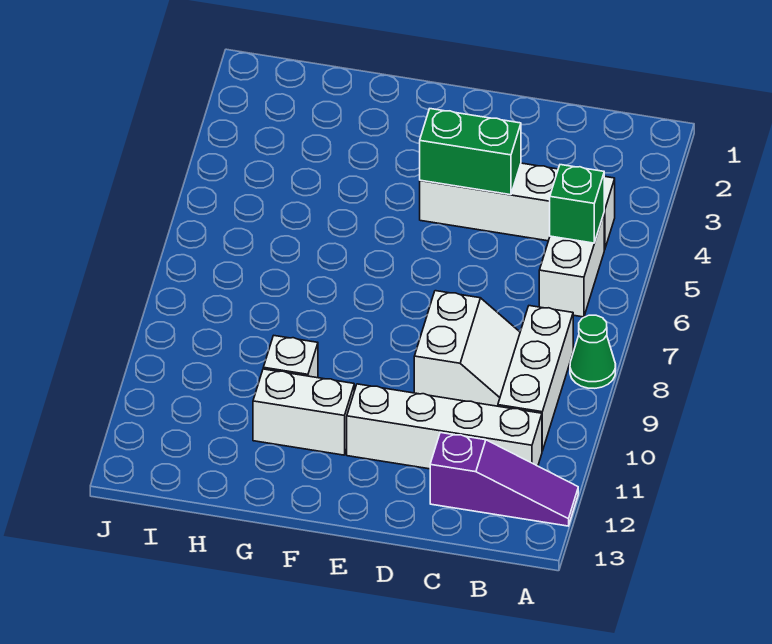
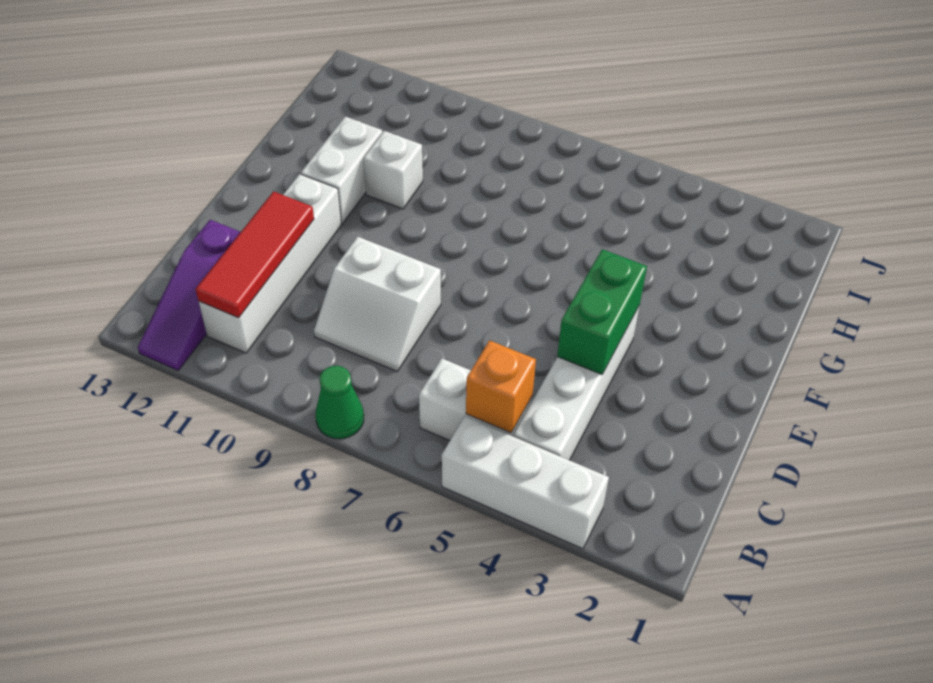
green 1x1 brick [550,165,604,243] -> orange 1x1 brick [466,340,536,433]
white 1x3 brick [498,306,573,451] -> white 1x3 brick moved to [442,416,609,549]
none -> red 1x3 tile [196,192,314,318]

